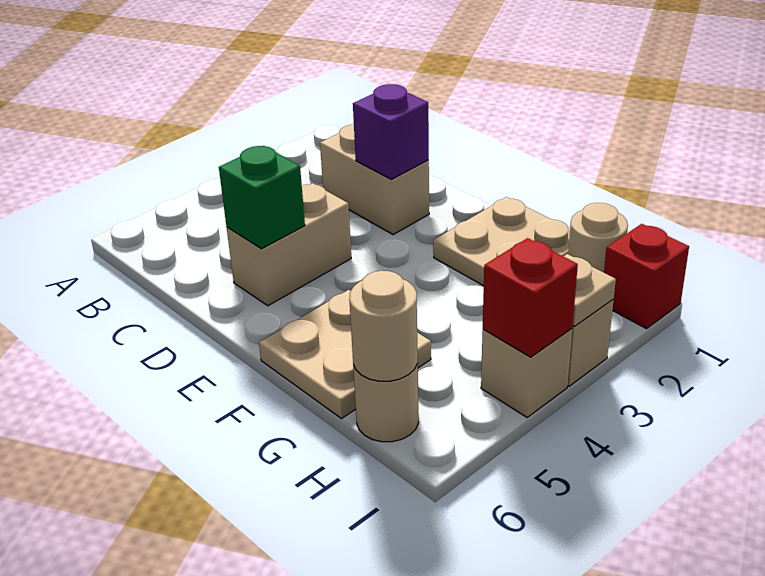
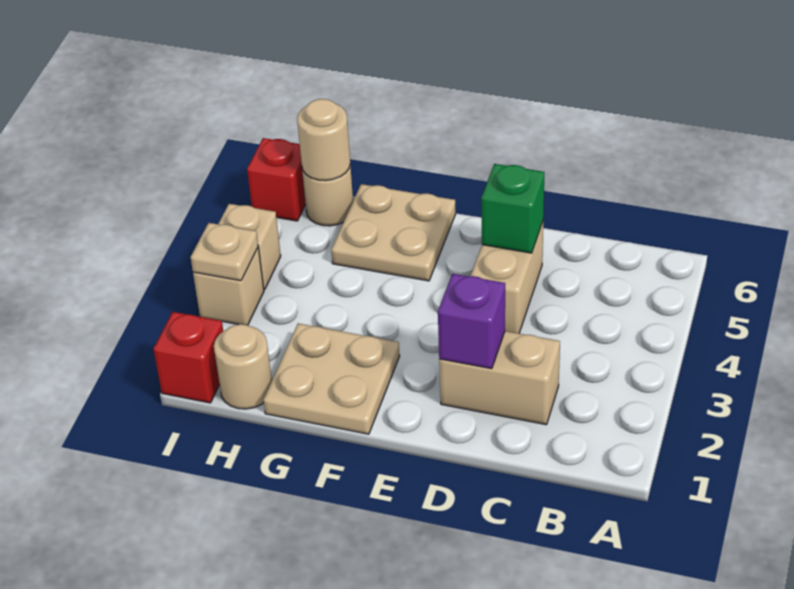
red 1x1 brick [483,238,578,357] -> red 1x1 brick moved to [247,138,306,221]

